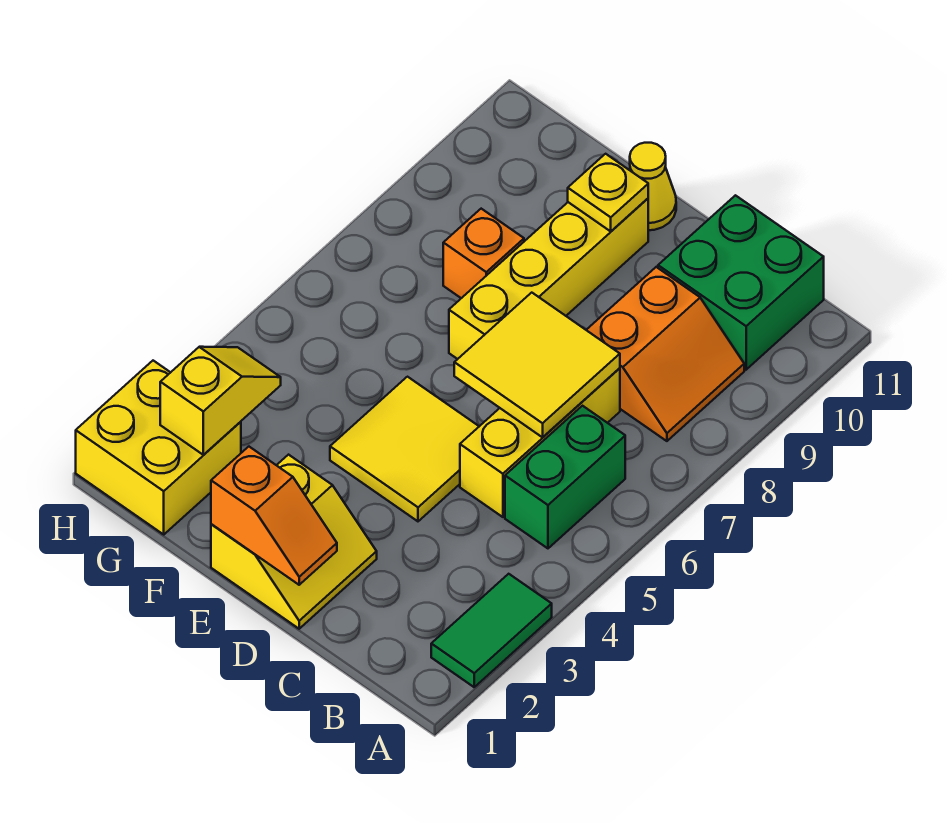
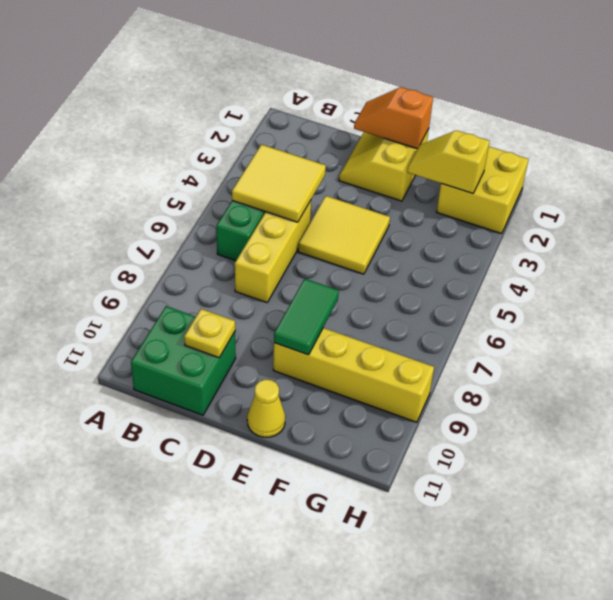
green 1x2 tile [431,574,552,687] -> green 1x2 tile moved to [274,279,339,355]
orange 2x2 slope [587,267,744,441] -> none
yellow 2x2 tile [454,293,620,437] -> yellow 2x2 tile moved to [232,144,326,222]
yellow 1x4 brick [449,199,648,359] -> yellow 1x4 brick turned to [273,328,434,422]
yellow 1x1 plate [568,154,648,231] -> yellow 1x1 plate moved to [184,309,235,358]
orange 1x1 brick [443,209,524,298] -> none
yellow 1x2 slope [160,347,281,455] -> yellow 1x2 slope turned to [407,130,490,193]

